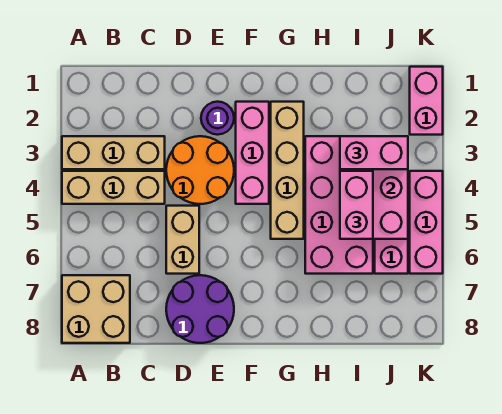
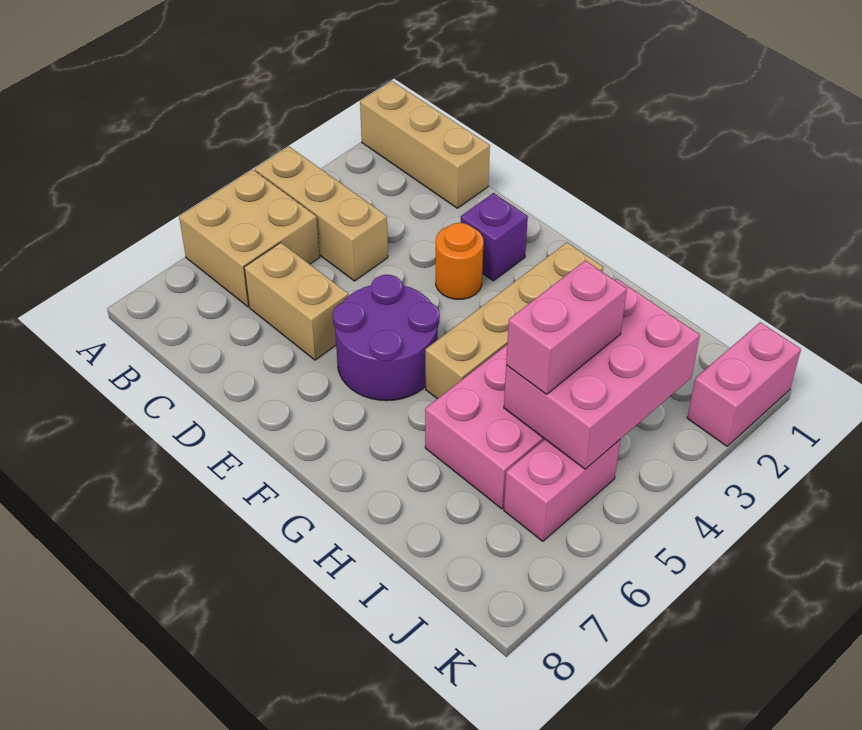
tan 1x3 brick [62,136,165,169] -> tan 1x3 brick moved to [360,81,490,208]
tan 2x2 brick [62,275,130,343] -> tan 2x2 brick moved to [179,169,320,307]
orange 2x2 round brick [166,136,234,204] -> orange 1x1 round brick [436,223,483,299]
tan 1x2 brick [166,206,199,274] -> tan 1x2 brick turned to [244,243,348,360]
purple 2x2 round brick [166,275,234,343] -> purple 2x2 round brick moved to [333,275,440,401]
purple 1x1 round brick [201,102,234,135] -> purple 1x1 brick [461,193,528,281]
pink 1x3 brick [236,102,269,204] -> none
pink 1x2 brick [340,136,408,169] -> none
pink 1x3 brick [410,171,443,274] -> none

